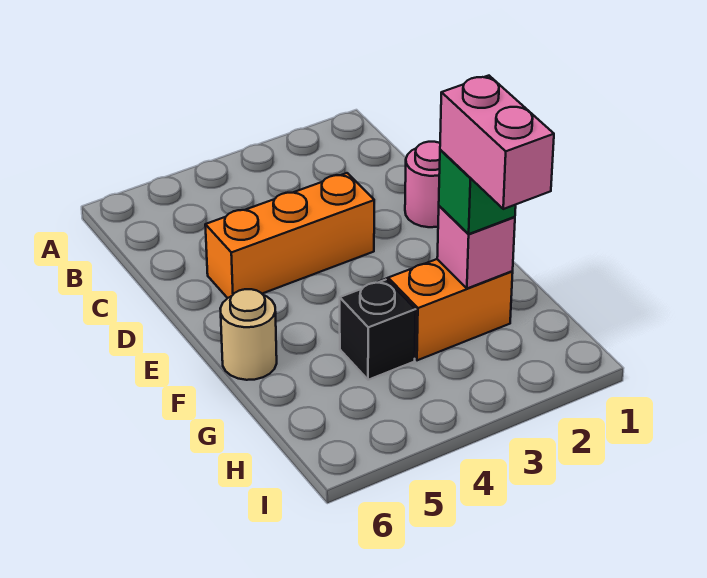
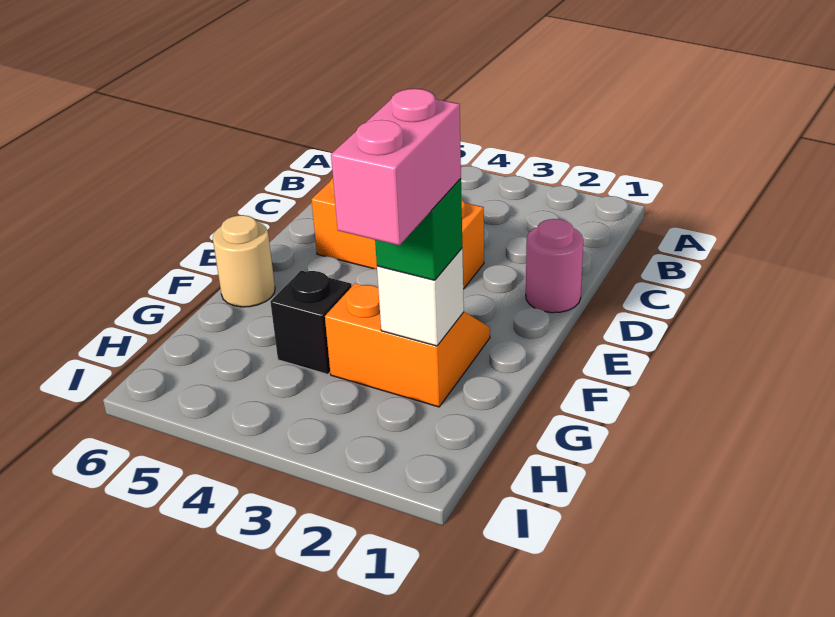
pink 1x1 brick [437,206,515,288] -> white 1x1 brick [377,249,464,346]

